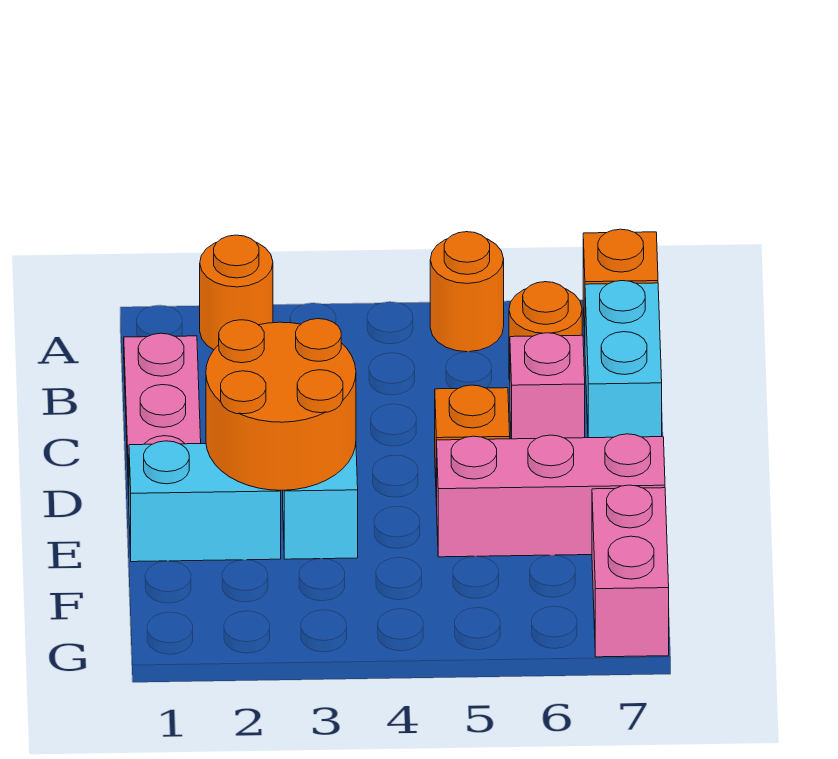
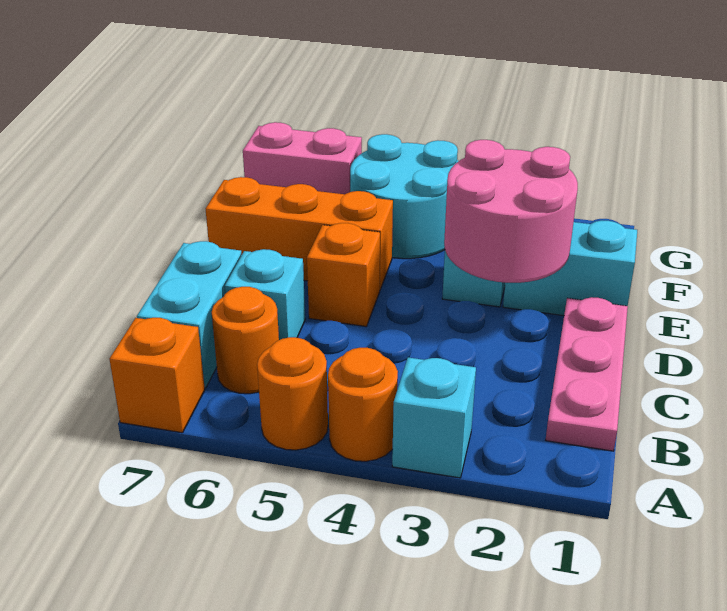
orange 1x1 round brick [200,235,273,350] -> orange 1x1 round brick moved to [328,348,398,461]
none -> cyan 1x1 brick [392,357,476,478]
pink 1x1 brick [510,333,585,439] -> cyan 1x1 brick [225,249,305,340]
orange 2x2 round brick [206,319,356,490] -> pink 2x2 round brick [444,140,578,283]
pink 1x3 brick [437,434,665,557] -> orange 1x3 brick [206,177,393,290]
none -> cyan 2x2 round brick [350,134,458,259]
pink 1x2 brick [592,485,669,657] -> pink 1x2 brick turned to [243,122,362,194]

